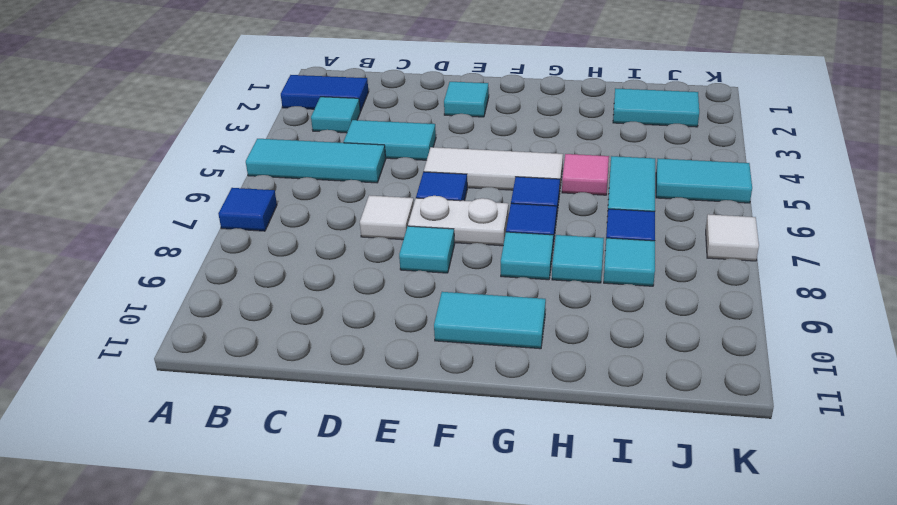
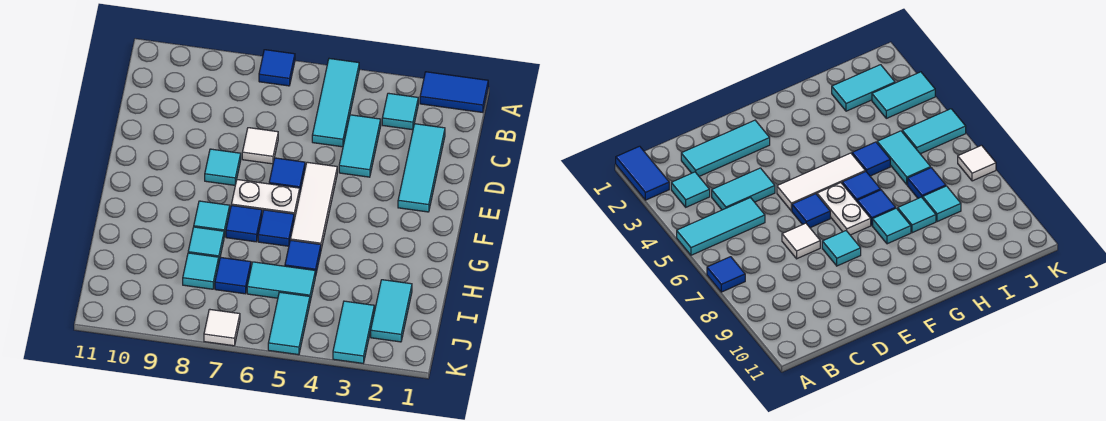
blue 1x2 tile [281,75,369,111] -> blue 1x2 tile turned to [420,72,488,113]
cyan 1x1 tile [444,82,489,117] -> cyan 1x3 tile [398,124,445,212]
white 1x2 plate [408,196,508,246] -> white 1x2 plate turned to [231,180,300,220]
cyan 1x2 tile [434,292,546,349] -> cyan 1x2 tile moved to [333,301,374,363]
pink 1x1 tile [562,154,609,195] -> blue 1x1 tile [285,240,321,276]

